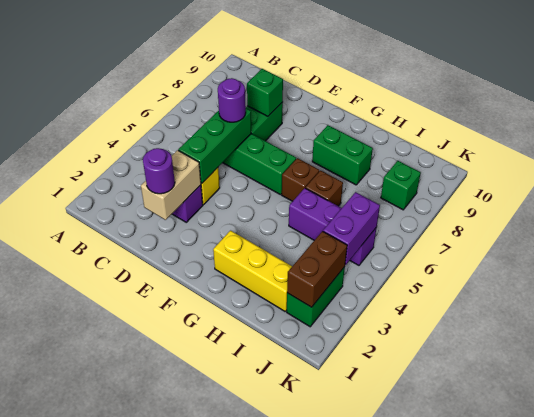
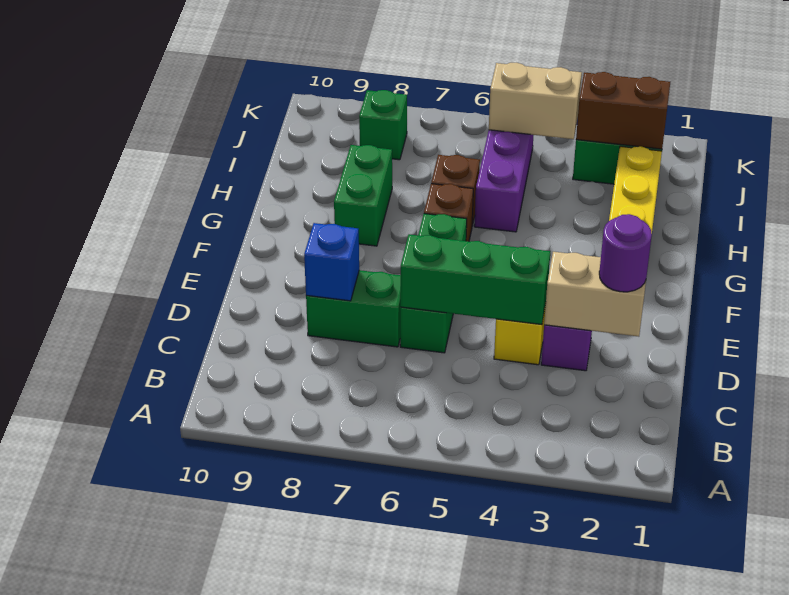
purple 1x1 round brick [218,78,246,122] -> none
green 1x1 brick [247,69,283,116] -> blue 1x1 brick [304,223,359,301]
purple 1x2 brick [323,192,380,265] -> tan 1x2 brick [489,63,582,139]

